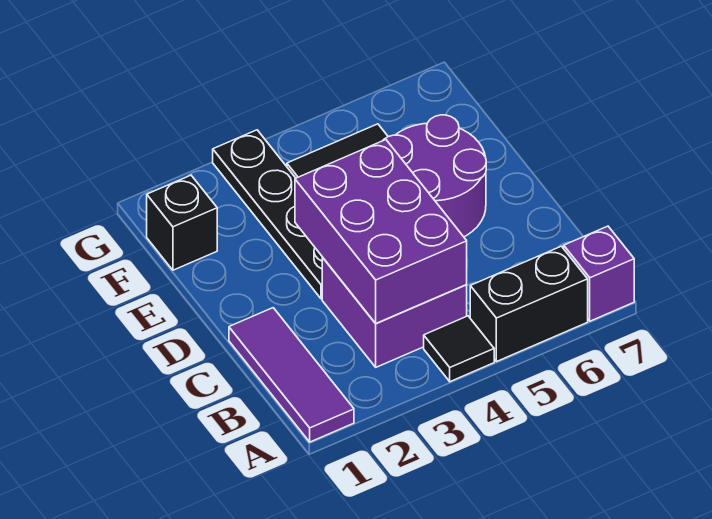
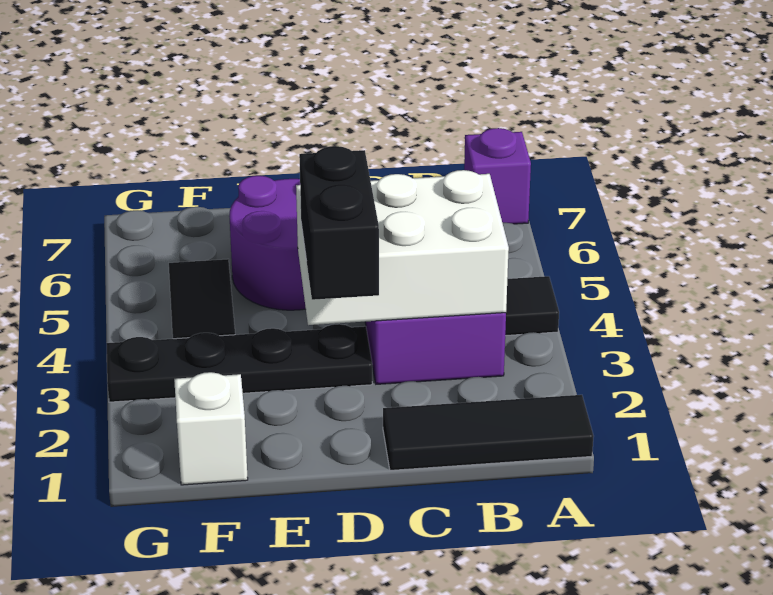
purple 1x3 tile [229,308,354,442] -> black 1x3 tile [383,395,594,470]
black 1x2 brick [470,246,588,362] -> black 1x2 brick moved to [299,146,379,300]
purple 2x3 brick [295,140,467,323] -> white 2x3 brick [296,170,509,325]
black 1x1 brick [147,175,217,270] -> white 1x1 brick [174,372,248,485]

